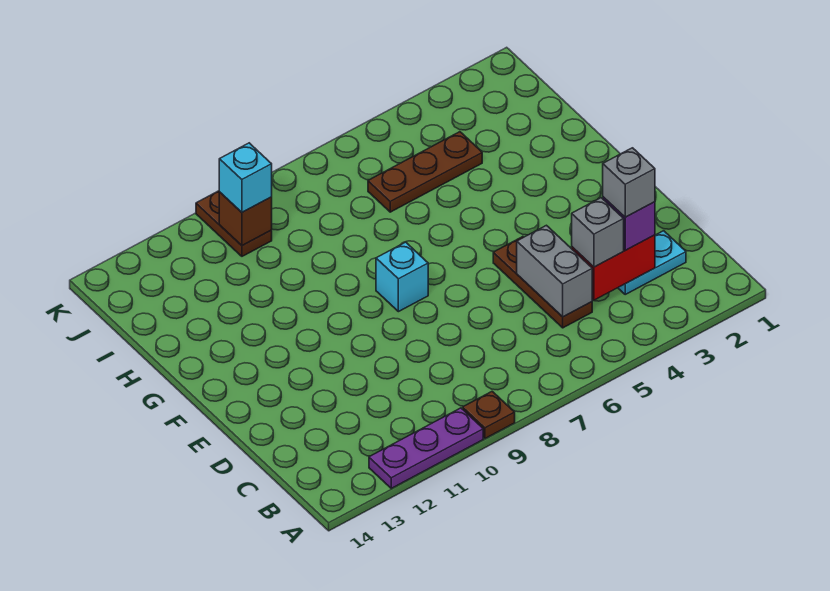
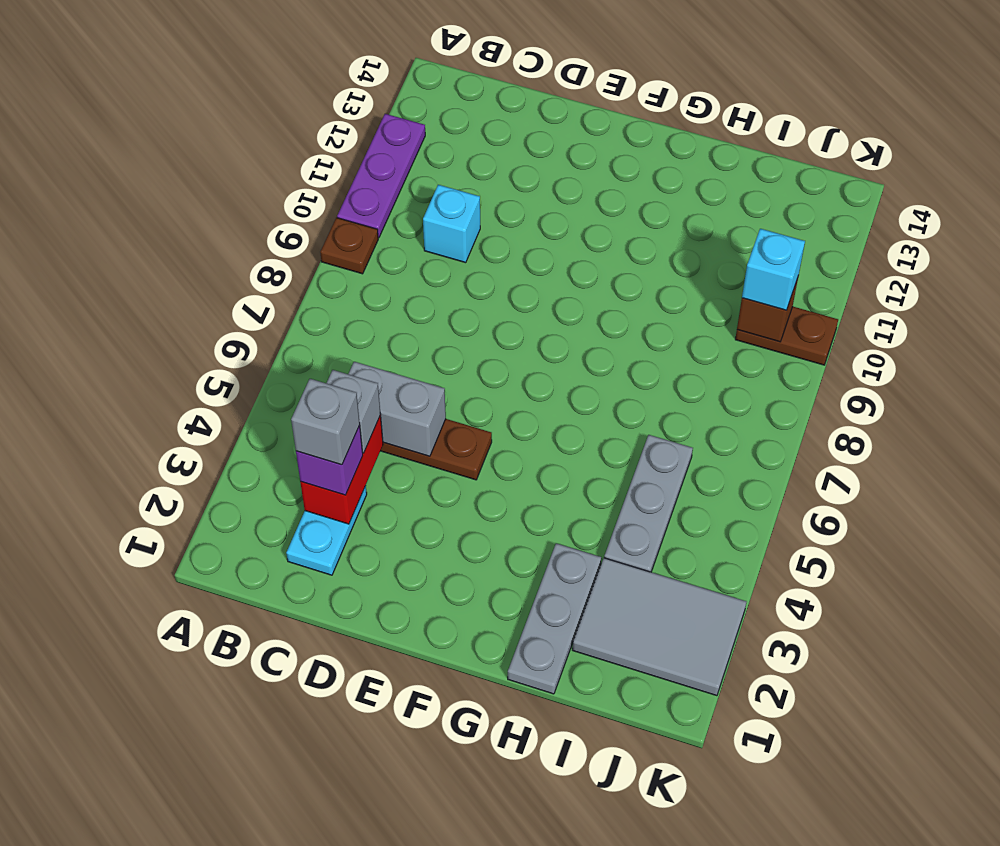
cyan 1x1 brick [376,242,428,312] -> cyan 1x1 brick moved to [423,185,480,263]
none -> grey 1x3 plate [508,543,601,694]
none -> grey 2x3 tile [573,558,746,696]
brown 1x3 plate [368,132,482,212] -> grey 1x3 plate [604,435,693,572]

